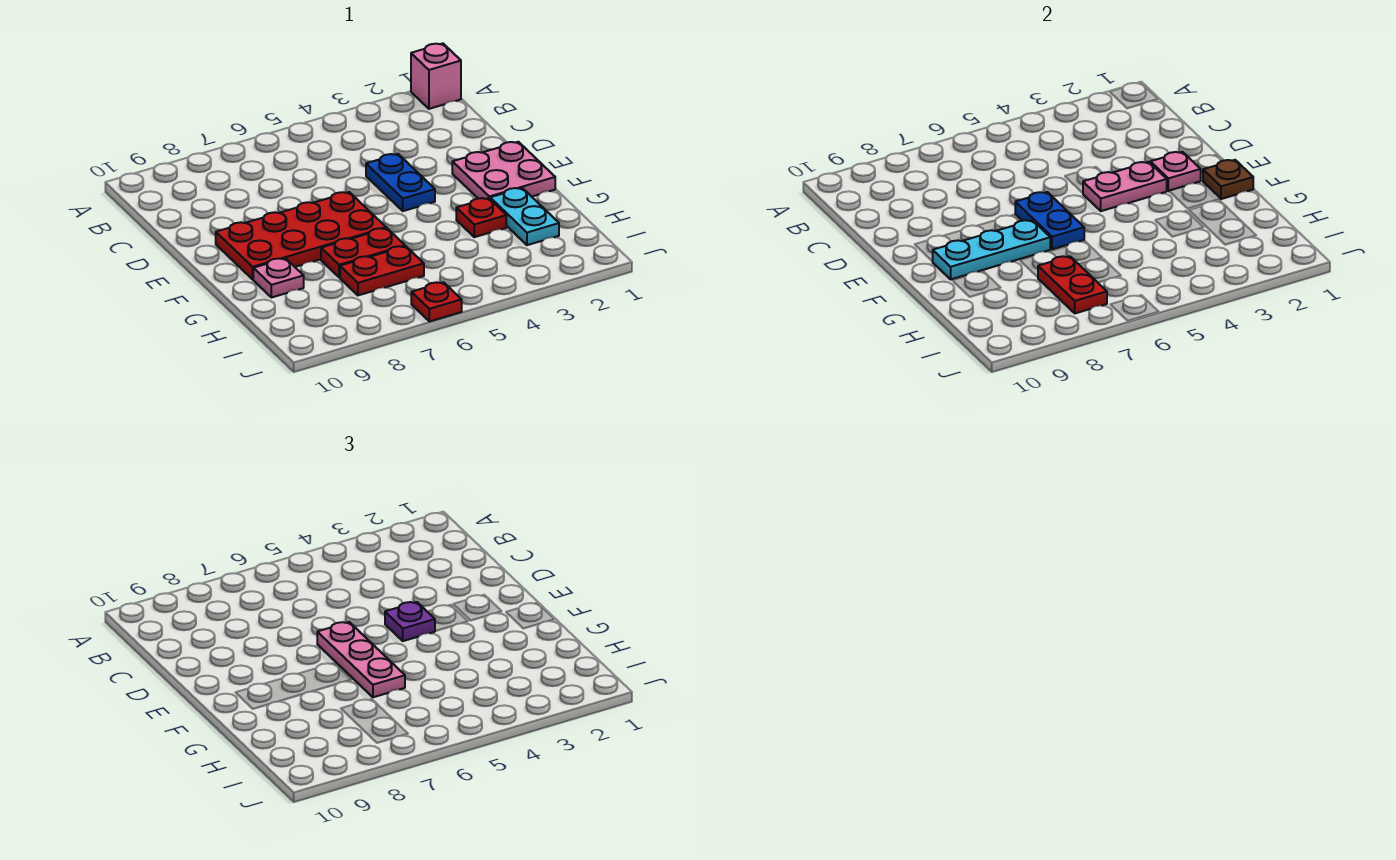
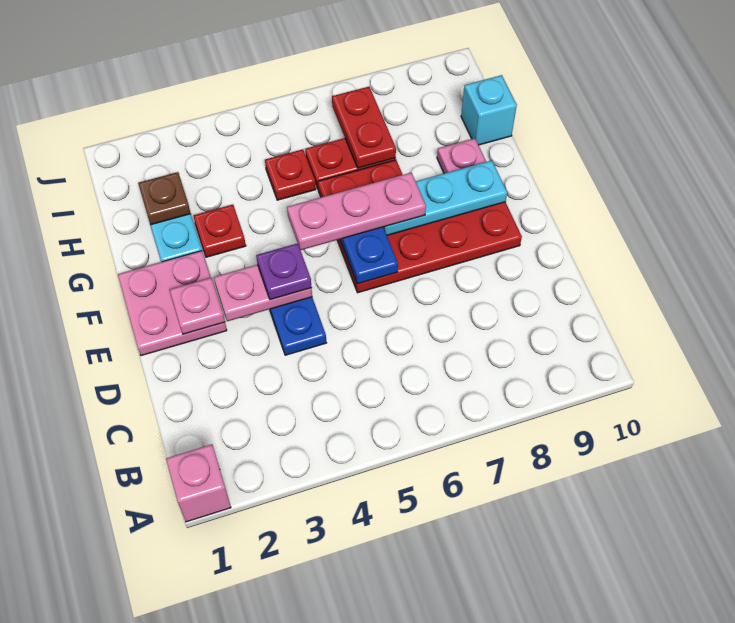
pink 1x3 plate [317,622,405,697] -> pink 1x3 plate turned to [287,173,426,250]
brown 1x1 plate [1203,160,1253,199] -> brown 1x1 plate moved to [138,172,191,225]
none -> cyan 1x1 brick [461,75,517,145]
red 1x1 plate [411,282,462,321] -> red 1x1 plate moved to [265,149,316,200]

